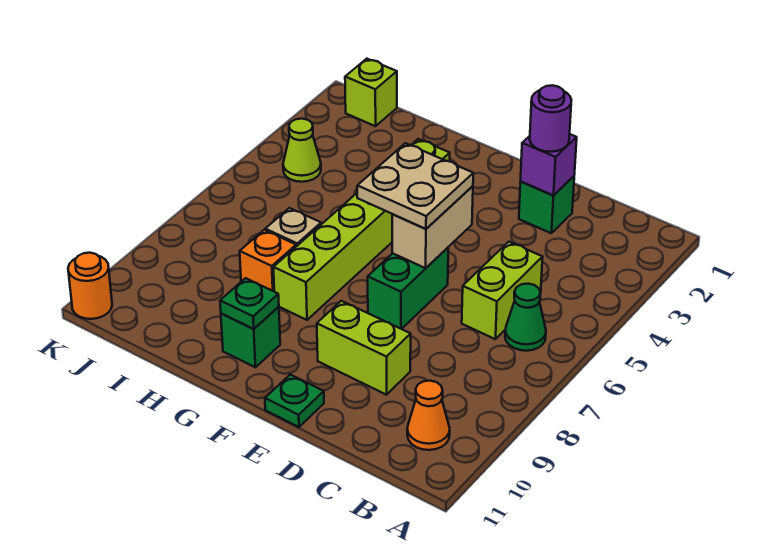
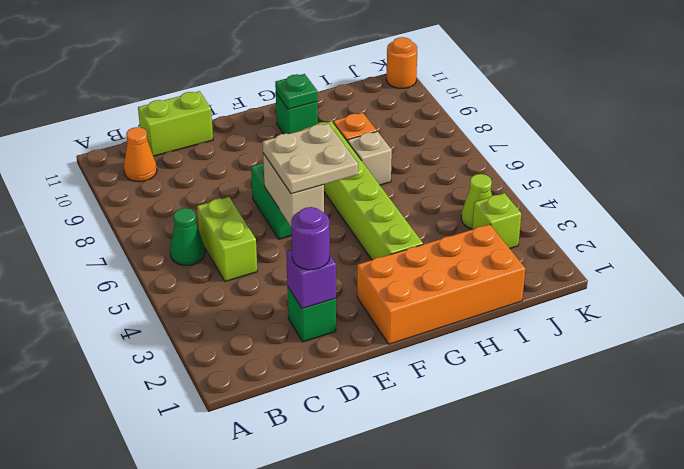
lime 1x2 brick [317,301,411,395] -> lime 1x2 brick moved to [138,91,213,156]
green 1x1 plate [265,375,324,427] -> none
none -> orange 2x4 brick [357,224,525,344]
lime 1x1 brick [345,59,397,126] -> lime 1x1 brick moved to [472,193,521,248]

